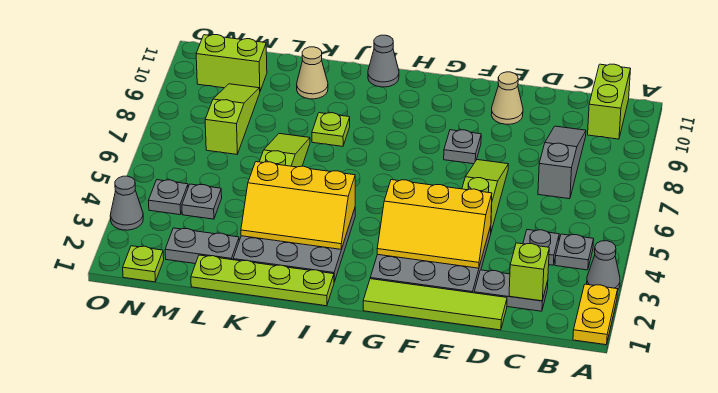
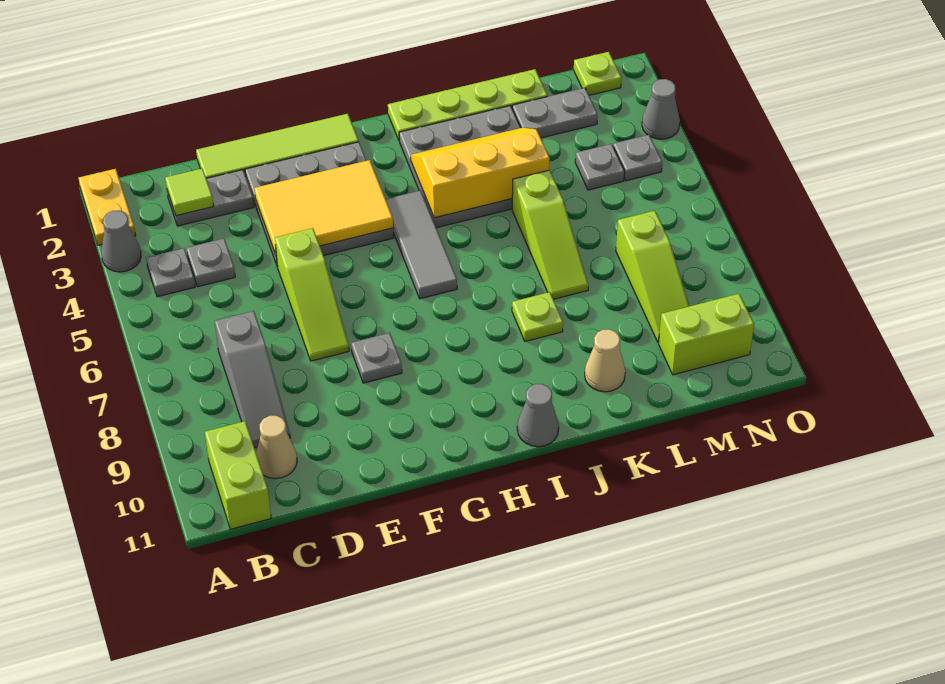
lime 1x1 brick [509,243,549,301] -> lime 1x1 tile [165,168,213,216]
yellow 2x3 slope [377,180,492,268] -> yellow 2x3 tile [254,160,393,256]
tan 1x1 cone [491,72,523,124] -> tan 1x1 cone moved to [256,416,297,479]
none -> grey 1x3 tile [386,190,457,299]

